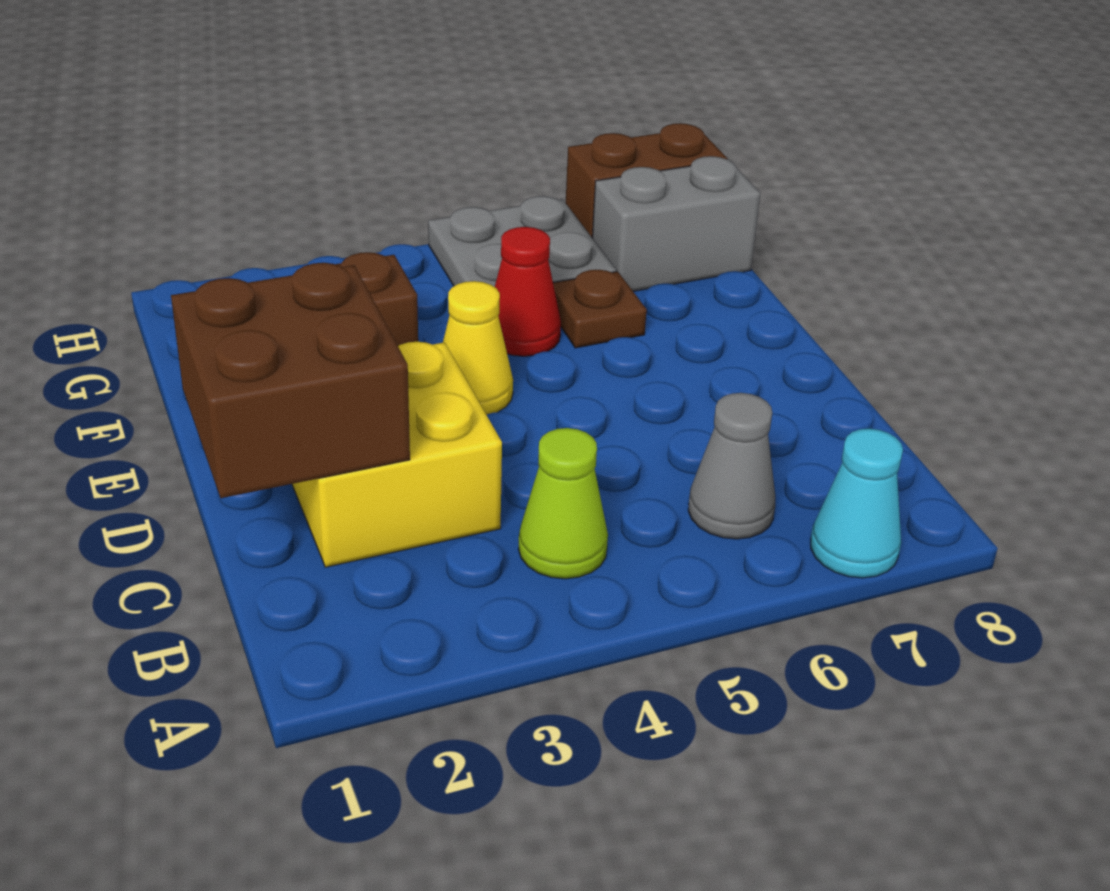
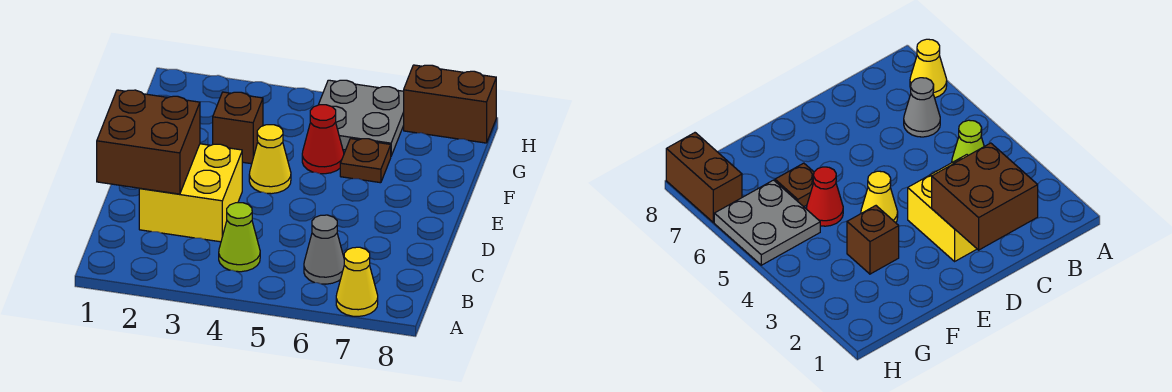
cyan 1x1 cone [811,429,903,578] -> yellow 1x1 cone [336,247,378,316]
grey 1x2 brick [592,156,760,291] -> none

